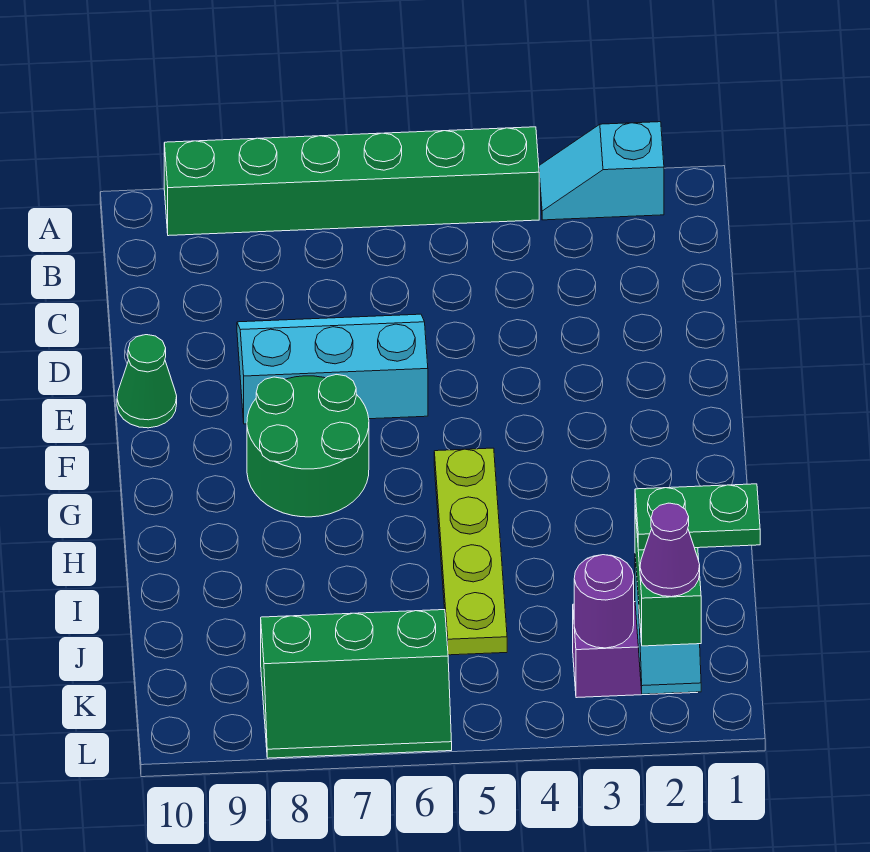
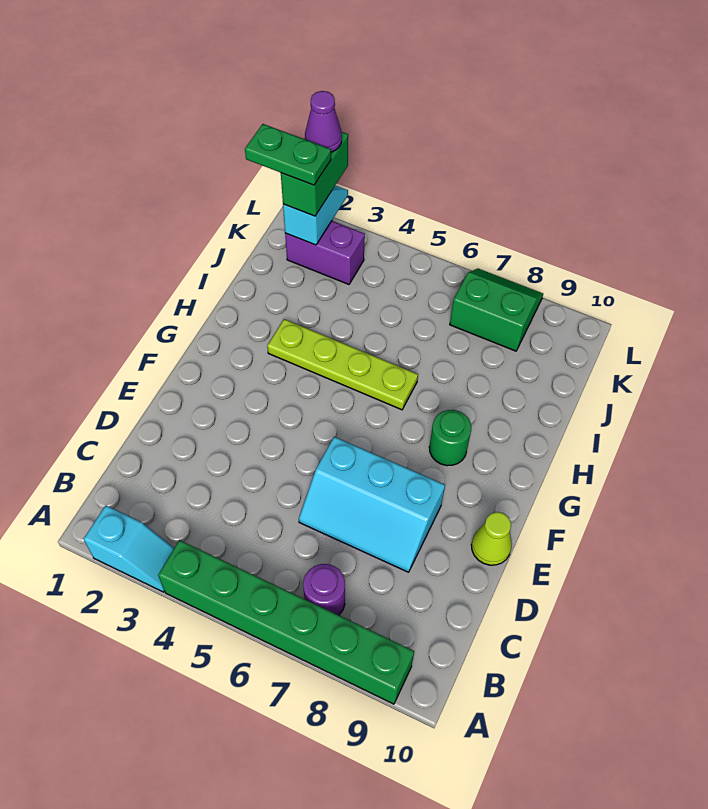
green 1x1 cone [117,335,177,428] -> lime 1x1 cone [471,512,512,565]
green 2x2 round brick [247,375,369,517] -> green 1x1 round brick [429,410,471,466]
lime 1x4 plate [434,448,507,655] -> lime 1x4 plate turned to [267,319,418,410]
purple 1x1 round brick [574,555,634,648] -> purple 1x1 round brick moved to [303,564,345,615]
green 2x3 slope [261,610,452,758] -> green 2x2 slope [450,269,543,351]

